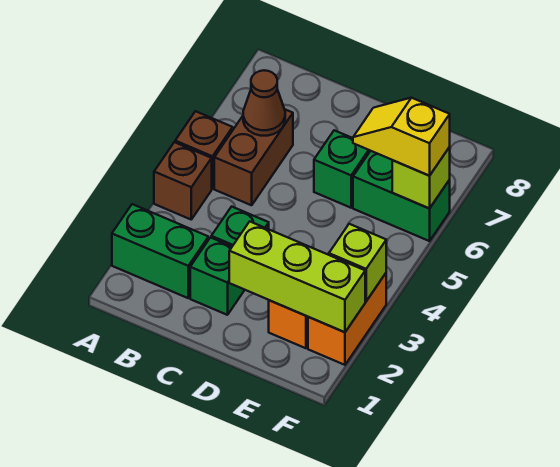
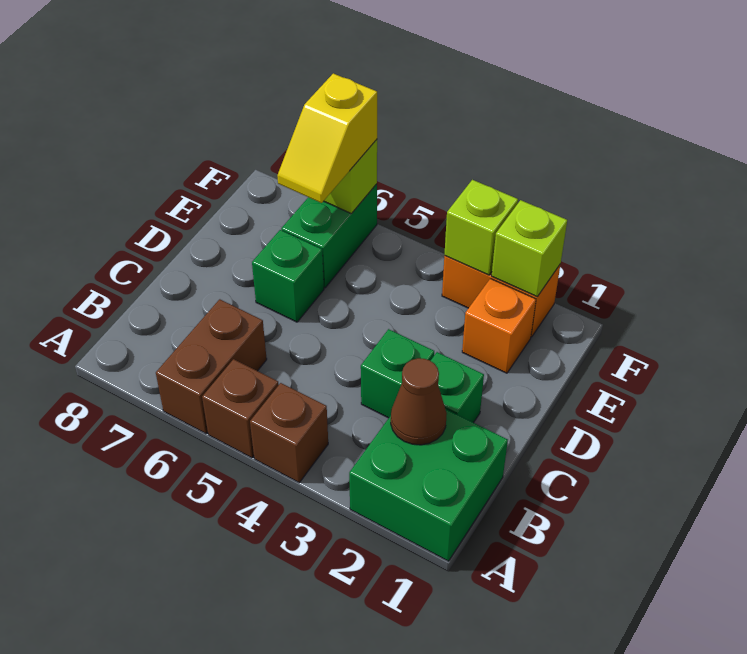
green 1x2 brick [112,204,208,298] -> green 2x2 brick [349,409,508,561]
brown 1x2 brick [214,110,293,205] -> brown 1x2 brick turned to [156,299,267,434]
brown 1x1 cone [243,70,285,136] -> brown 1x1 cone moved to [391,358,447,445]
lime 1x3 brick [229,222,365,332] -> lime 1x1 brick [492,200,567,297]

